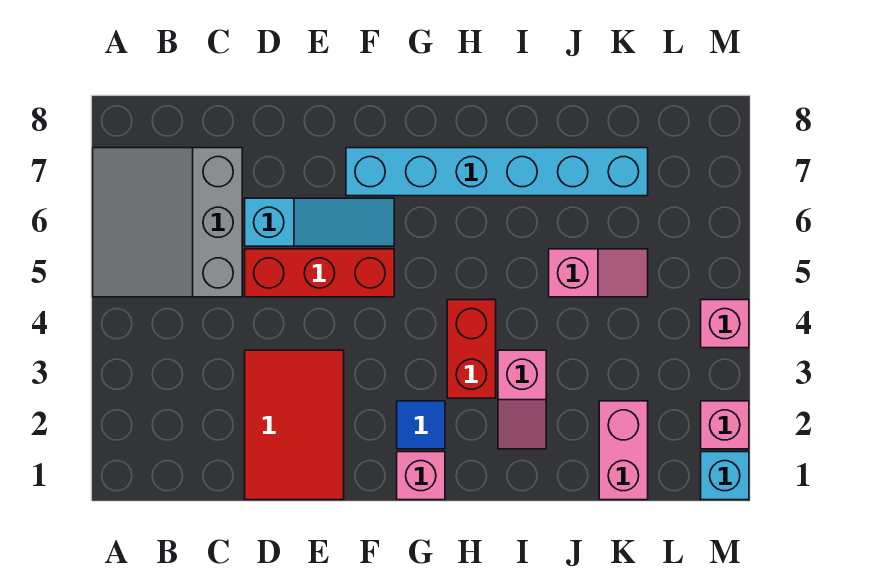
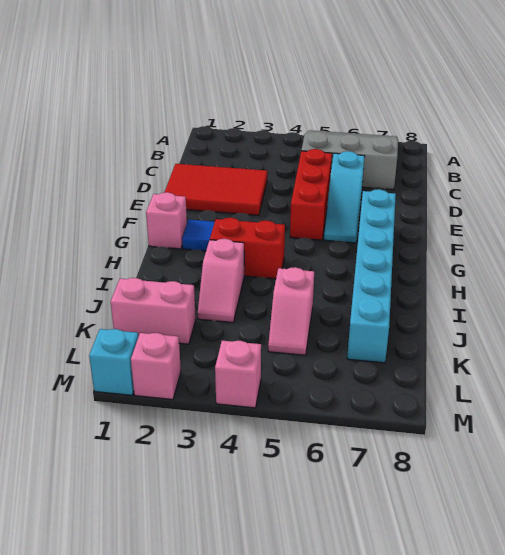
pink 1x2 slope [498,350,546,449] -> pink 1x2 slope turned to [198,239,244,322]

